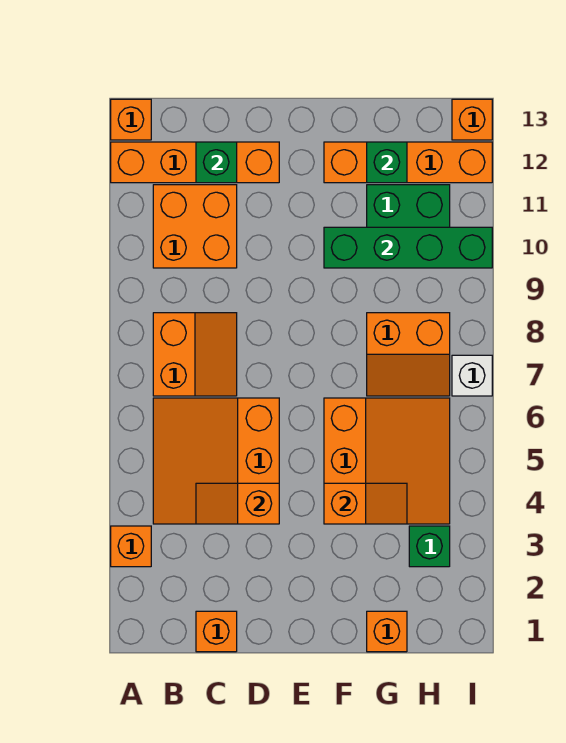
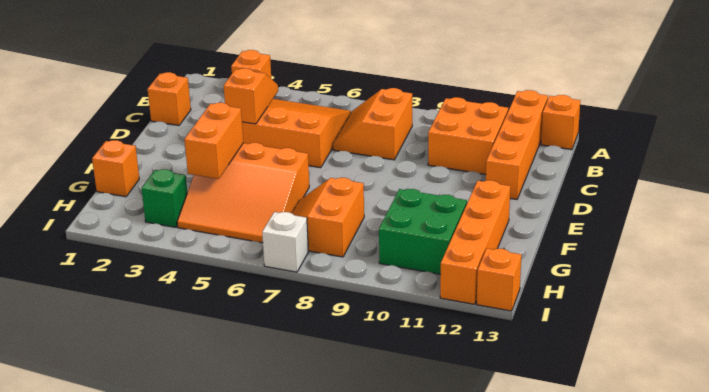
orange 2x2 slope [153,313,237,396] -> orange 2x2 slope turned to [333,88,412,160]
green 1x1 brick [196,142,237,183] -> none
orange 1x2 slope [324,483,407,524] -> orange 1x2 brick [184,103,243,179]
green 1x4 brick [324,227,492,268] -> none
green 1x1 brick [367,142,407,183] -> none

